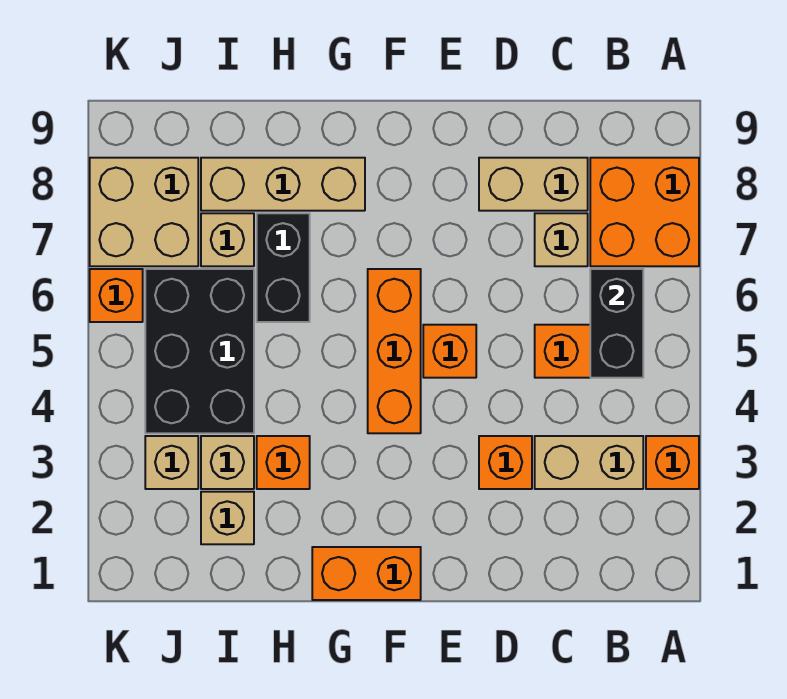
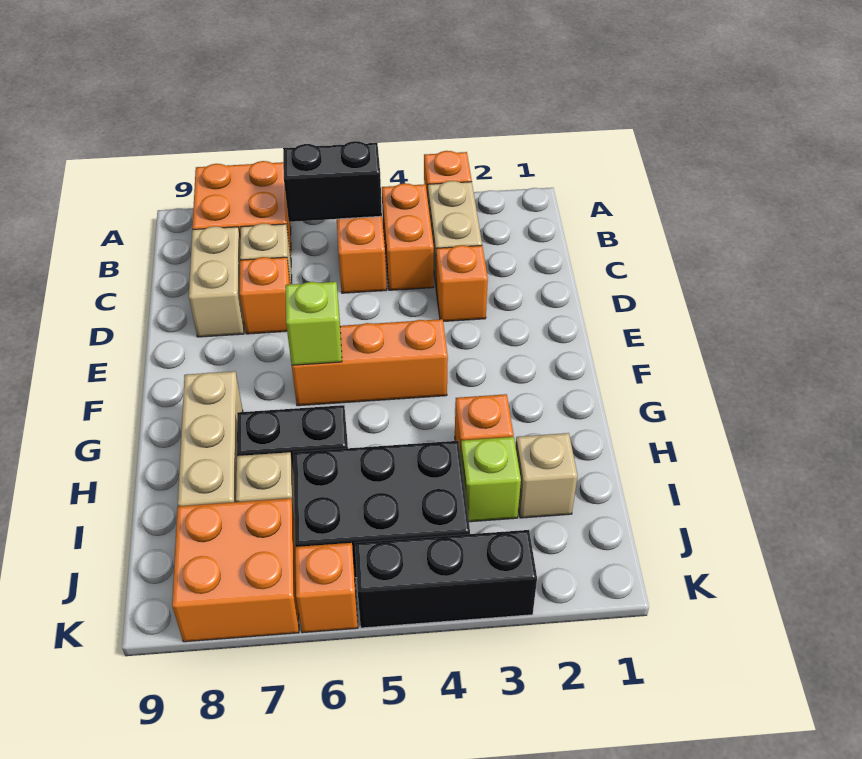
orange 1x1 brick [423,325,476,378] -> orange 1x1 brick moved to [240,257,290,334]
orange 1x2 brick [312,547,421,600] -> orange 1x2 brick moved to [382,183,434,290]
none -> lime 1x1 brick [285,282,342,365]
tan 1x1 brick [201,436,254,489] -> lime 1x1 brick [461,437,521,522]
tan 1x1 brick [145,436,198,489] -> none
tan 2x2 brick [90,158,198,266] -> orange 2x2 brick [172,498,299,642]
none -> black 1x3 brick [355,530,537,628]

